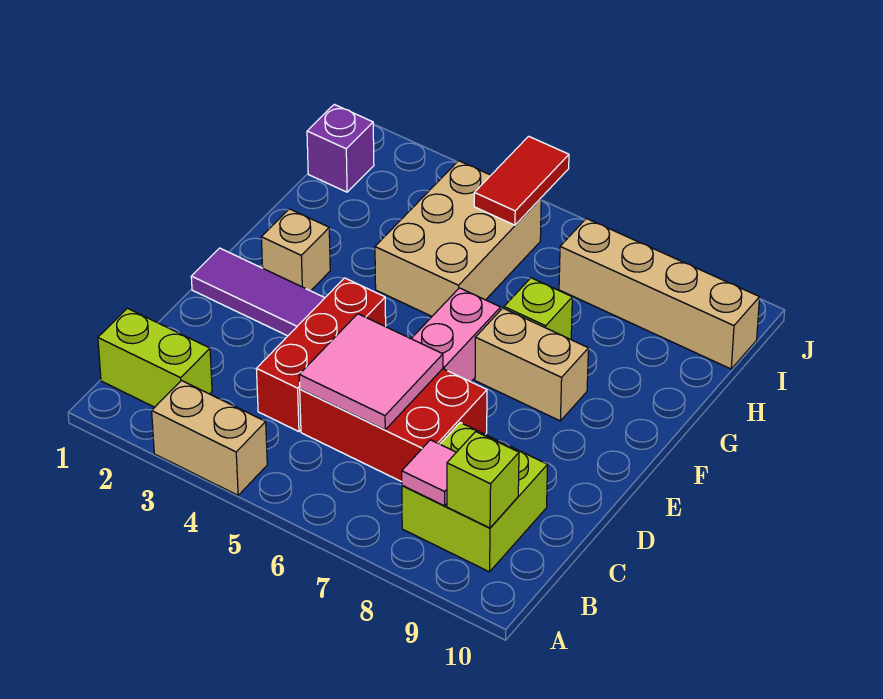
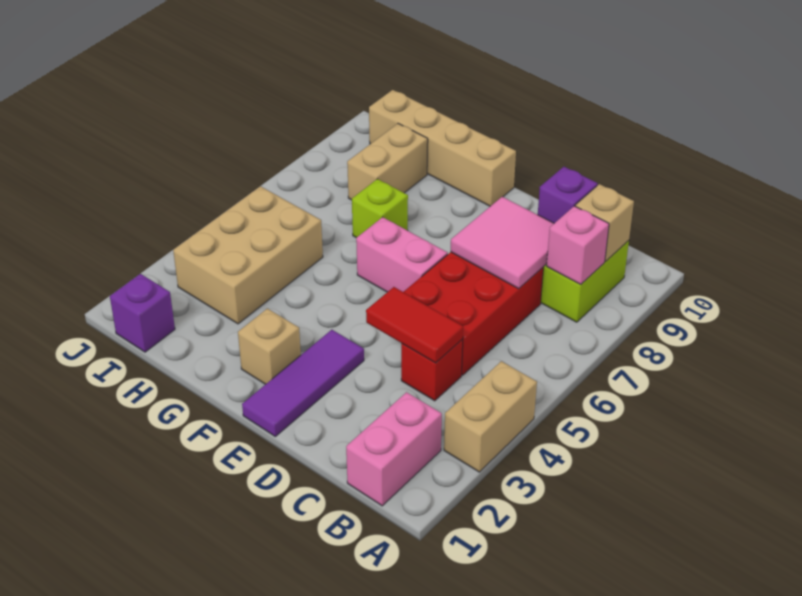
lime 1x2 brick [98,308,212,407] -> pink 1x2 brick [346,392,442,506]
pink 1x1 tile [402,440,456,506] -> pink 1x1 brick [547,206,609,284]
lime 1x1 brick [447,432,519,528] -> tan 1x1 brick [575,184,634,261]
red 1x3 brick [256,278,386,432] -> red 1x1 brick [401,339,463,401]
pink 2x2 tile [299,314,443,430] -> pink 2x2 tile moved to [451,197,554,289]
none -> purple 1x1 brick [538,167,598,223]
tan 1x2 brick [475,308,588,421] -> tan 1x2 brick moved to [347,124,428,200]
tan 2x3 brick [375,161,541,316] -> tan 2x3 brick turned to [173,186,323,324]
red 1x2 tile [474,136,569,225] -> red 1x2 tile moved to [366,287,463,363]
tan 1x4 brick [559,218,760,369] -> tan 1x4 brick turned to [369,90,516,206]

